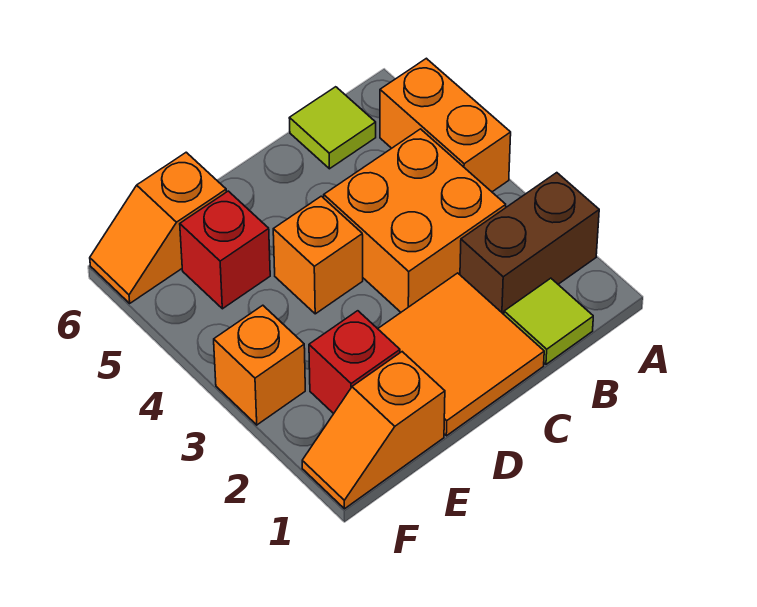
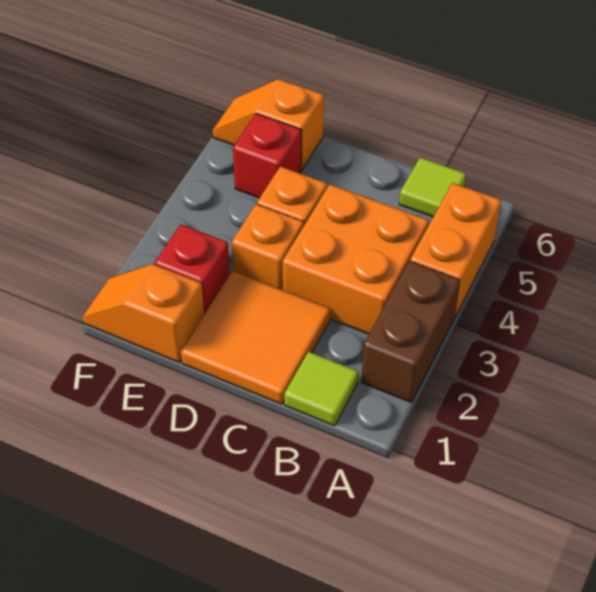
brown 1x2 brick [460,173,599,314] -> brown 1x2 brick turned to [361,261,460,402]
orange 1x1 brick [214,305,305,425] -> orange 1x1 brick moved to [232,204,304,290]

